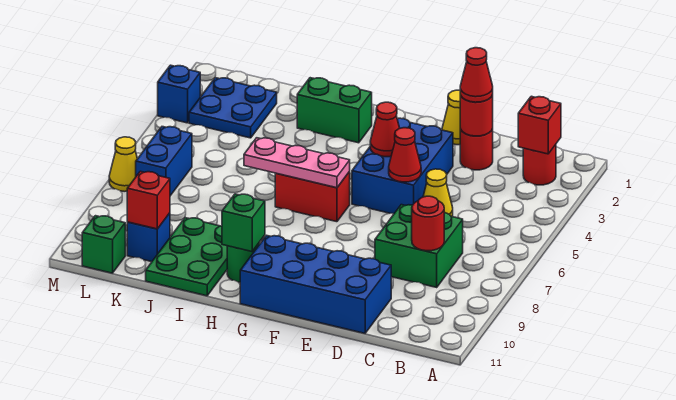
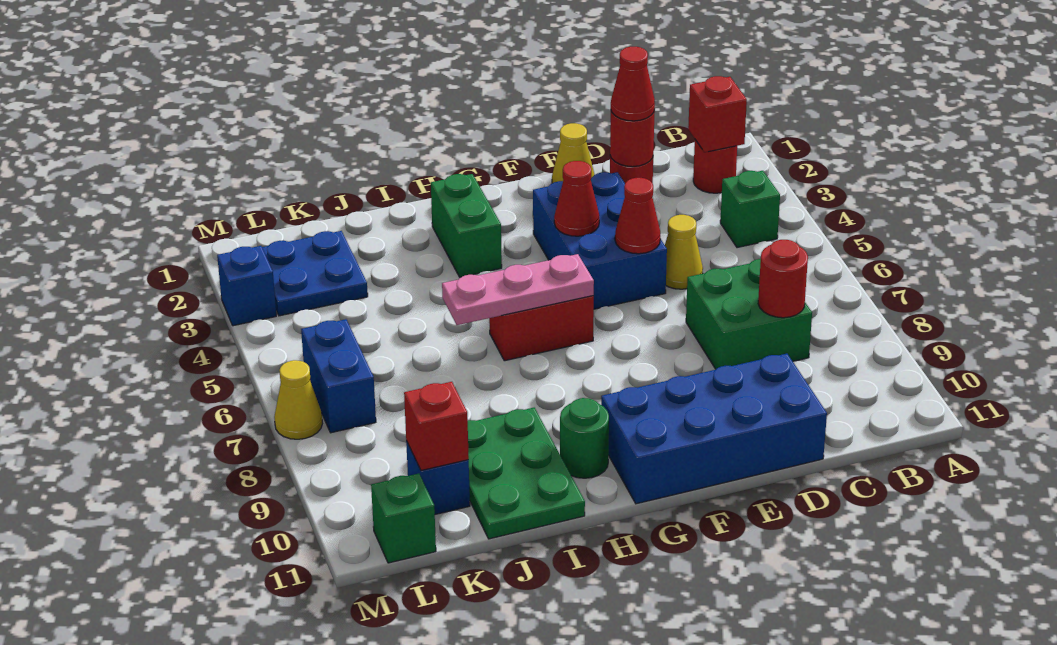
green 1x2 brick [297,78,372,143] -> green 1x2 brick turned to [431,174,502,277]
green 1x1 brick [222,194,265,252] -> green 1x1 brick moved to [720,171,780,248]

